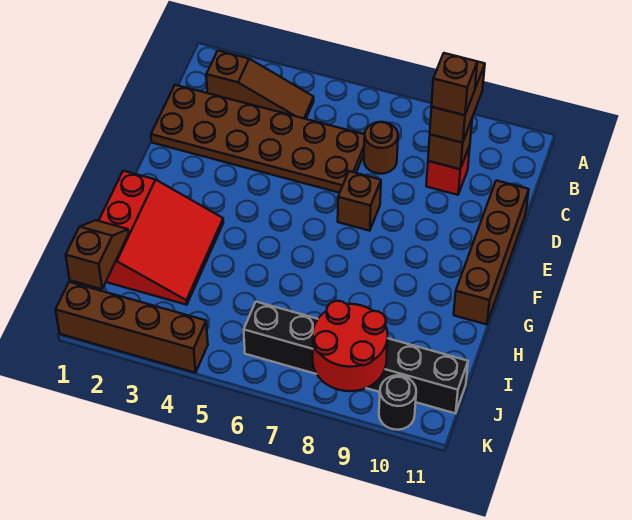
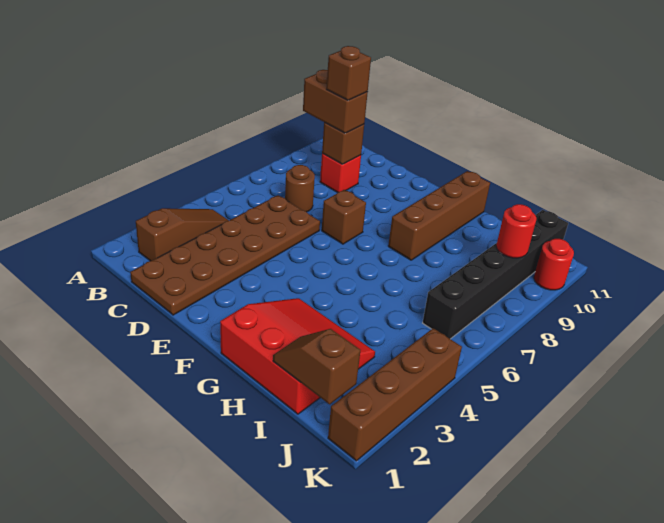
brown 1x4 brick [454,180,529,324] -> brown 1x4 brick turned to [388,171,490,260]
red 2x2 round brick [313,301,388,391] -> red 1x1 round brick [496,204,537,258]
black 1x1 round brick [379,375,416,430] -> red 1x1 round brick [534,239,574,290]

